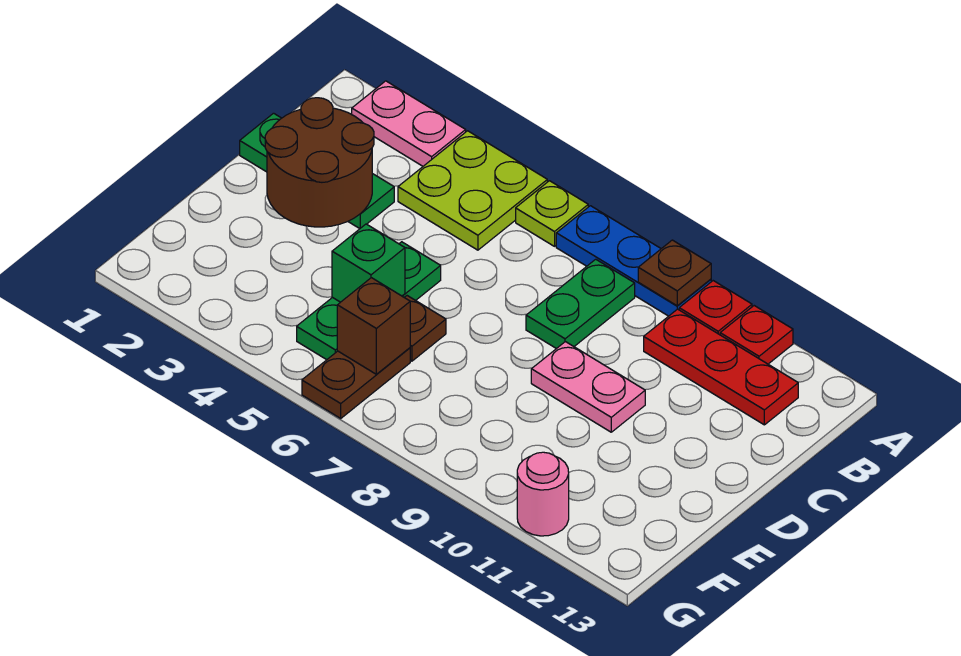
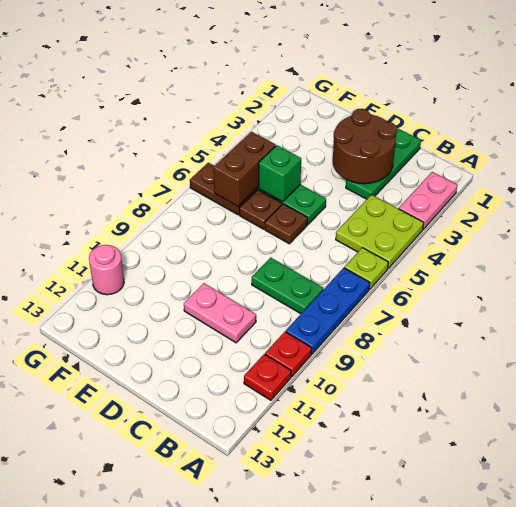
brown 1x1 plate [638,240,711,306] -> brown 1x1 plate moved to [265,204,308,244]
red 1x3 plate [644,309,798,425] -> none
pink 1x2 plate [531,342,645,432] -> pink 1x2 plate turned to [184,283,256,343]
brown 1x1 brick [337,278,410,374] -> brown 1x2 brick [213,132,276,206]

